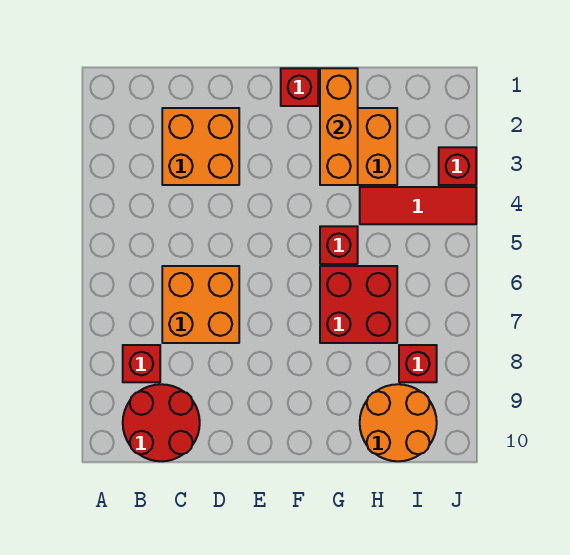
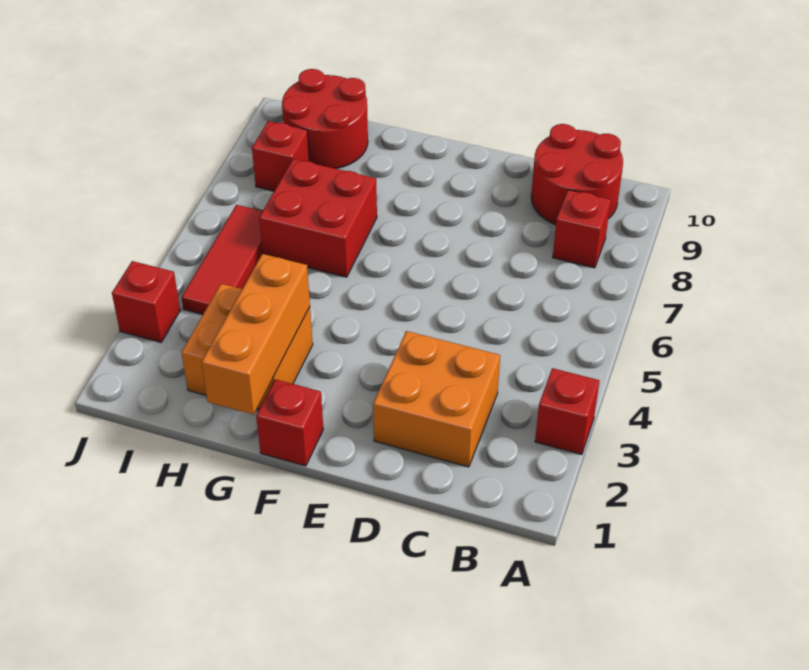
orange 2x2 brick [162,266,239,343] -> none
red 1x1 brick [320,226,358,264] -> red 1x1 brick moved to [535,368,600,455]
red 1x3 tile [360,187,476,224] -> red 1x3 tile turned to [181,205,263,314]
orange 2x2 round brick [360,384,437,461] -> red 2x2 round brick [282,69,368,169]

